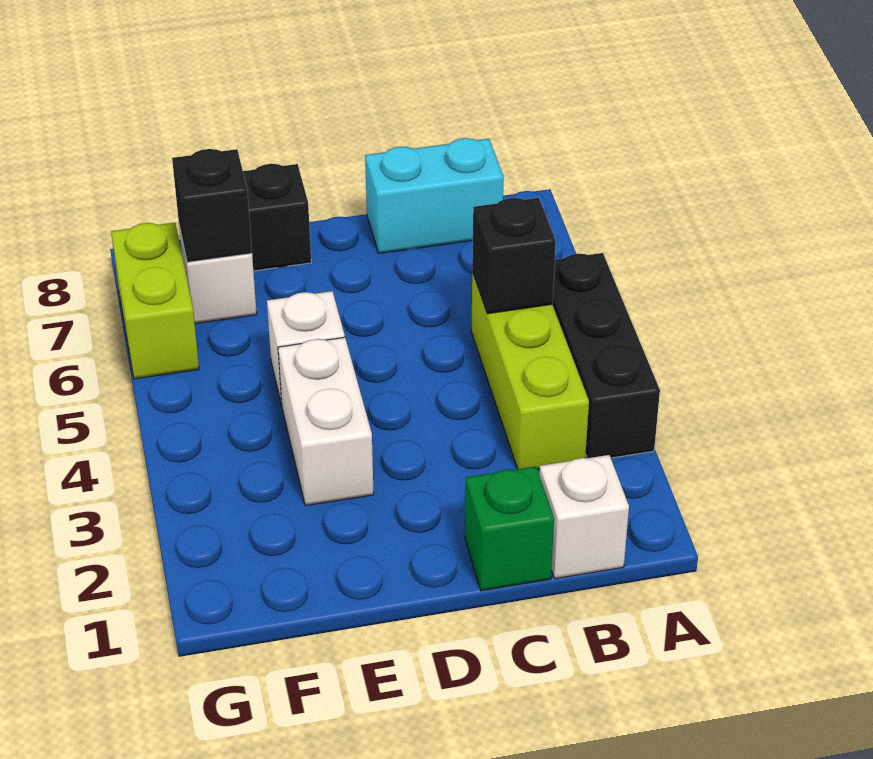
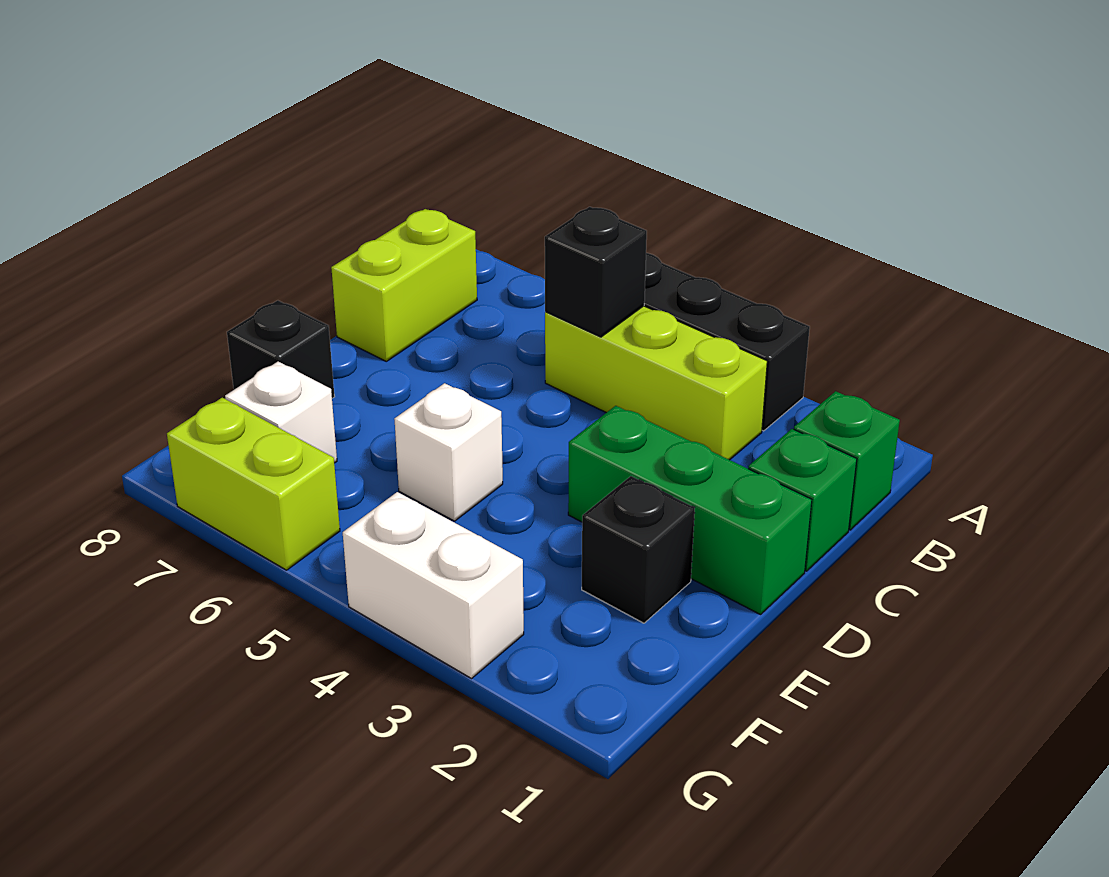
white 1x1 brick [539,455,629,579] -> green 1x1 brick [794,391,900,530]
cyan 1x2 brick [365,138,504,253] -> lime 1x2 brick [331,209,477,361]
none -> green 1x3 brick [568,406,812,615]
white 1x2 brick [278,337,374,506] -> white 1x2 brick moved to [343,492,524,679]
black 1x1 brick [172,149,252,262] -> black 1x1 brick moved to [582,476,695,623]

